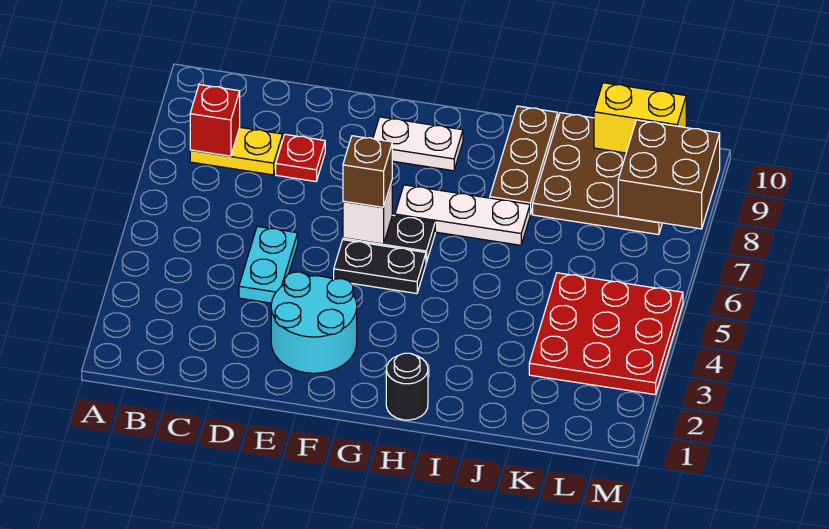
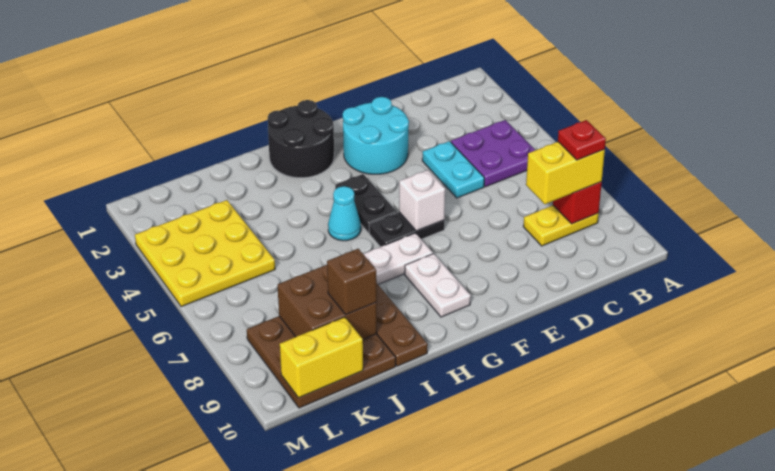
none -> purple 2x2 plate [451,120,535,187]
none -> yellow 1x2 brick [526,142,605,204]
red 1x1 plate [276,134,325,182] -> red 1x1 plate moved to [558,120,606,160]
black 1x2 plate [334,240,426,293] -> black 1x2 plate turned to [335,174,397,233]
brown 1x1 brick [343,136,392,207] -> brown 1x1 brick moved to [327,249,377,315]
white 1x2 plate [373,117,463,171] -> white 1x2 plate turned to [405,254,471,317]
black 1x1 round brick [386,353,428,420] -> black 2x2 round brick [268,100,334,178]
none -> cyan 1x1 cone [328,186,361,241]
red 3x3 plate [529,273,683,395] -> yellow 3x3 plate [135,200,275,307]
brown 2x2 brick [618,120,720,229] -> brown 2x2 brick moved to [278,265,377,339]

